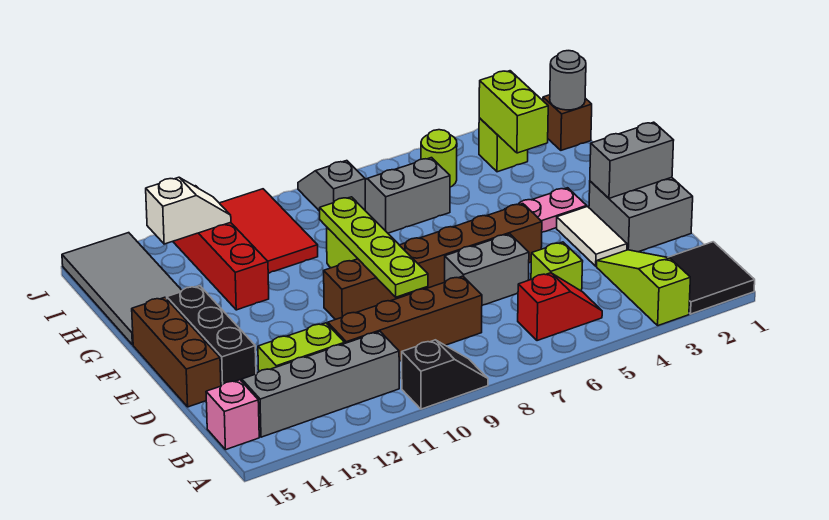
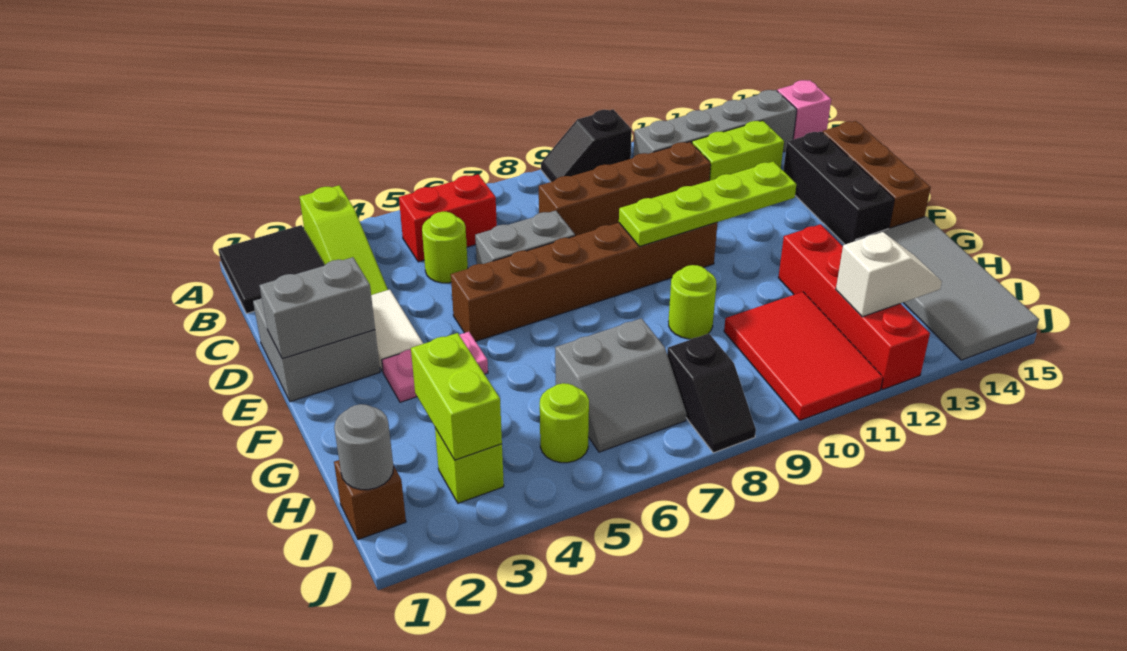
red 1x2 slope [518,273,602,341] -> red 1x2 brick [399,174,497,262]
lime 1x1 brick [531,242,583,291] -> lime 1x1 round brick [422,212,468,283]
lime 1x4 plate [320,197,428,297] -> lime 1x4 plate turned to [619,161,796,246]
grey 1x2 slope [298,161,365,211] -> black 1x2 slope [667,333,756,453]
white 1x2 slope [146,177,231,244] -> white 1x2 slope turned to [836,232,942,317]

